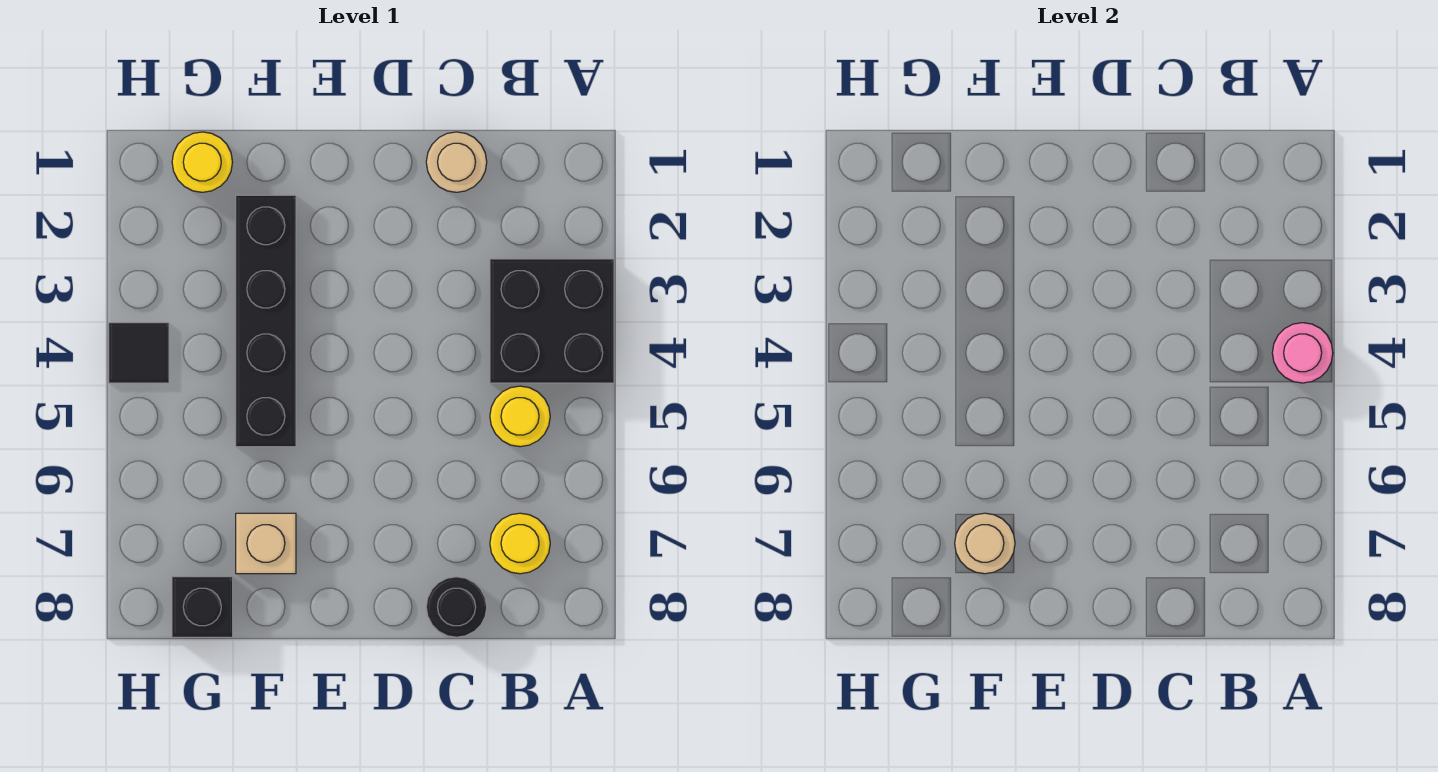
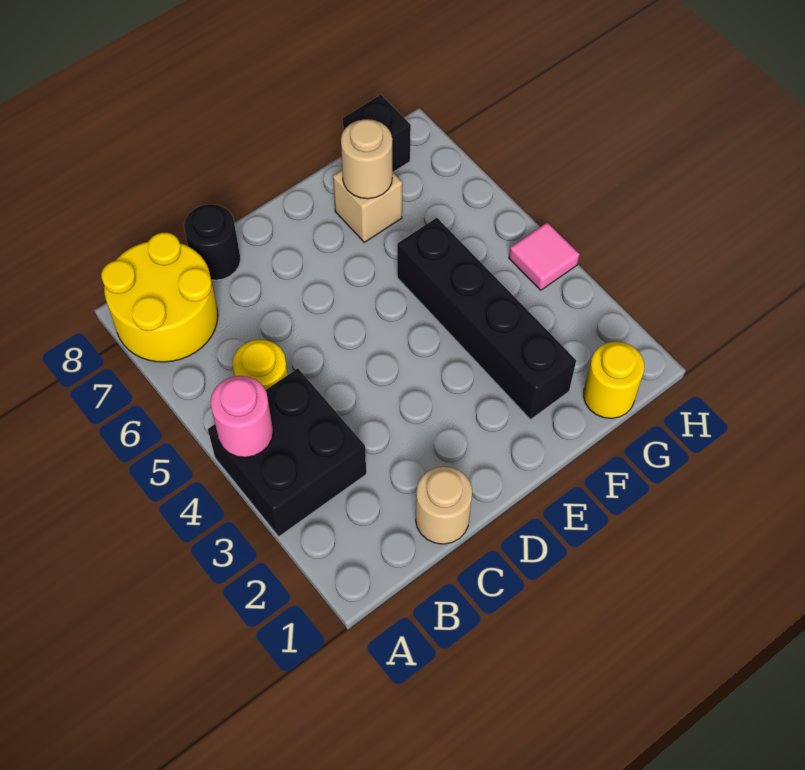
yellow 1x1 round brick [490,513,550,574] -> yellow 2x2 round brick [101,233,218,362]
black 1x1 tile [109,323,169,383] -> pink 1x1 tile [509,223,580,290]

